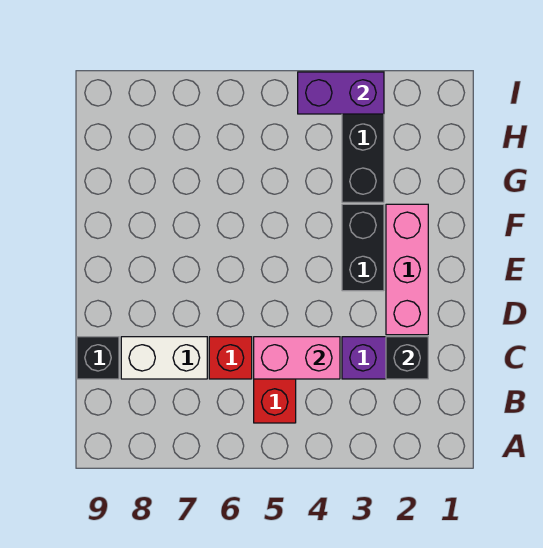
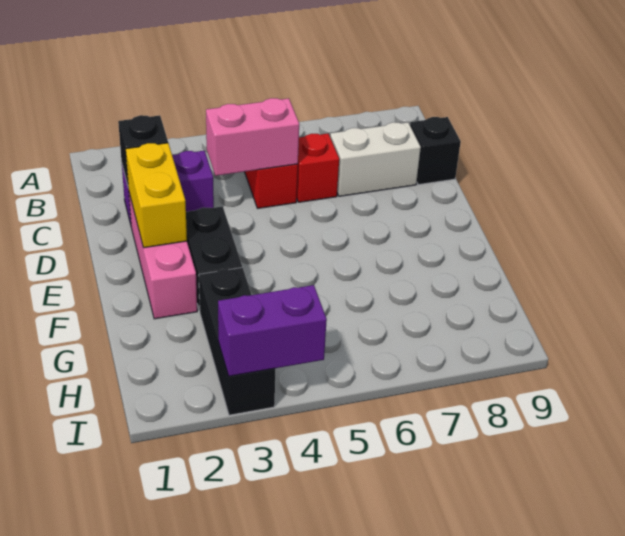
none -> yellow 1x2 brick [126,143,187,248]

